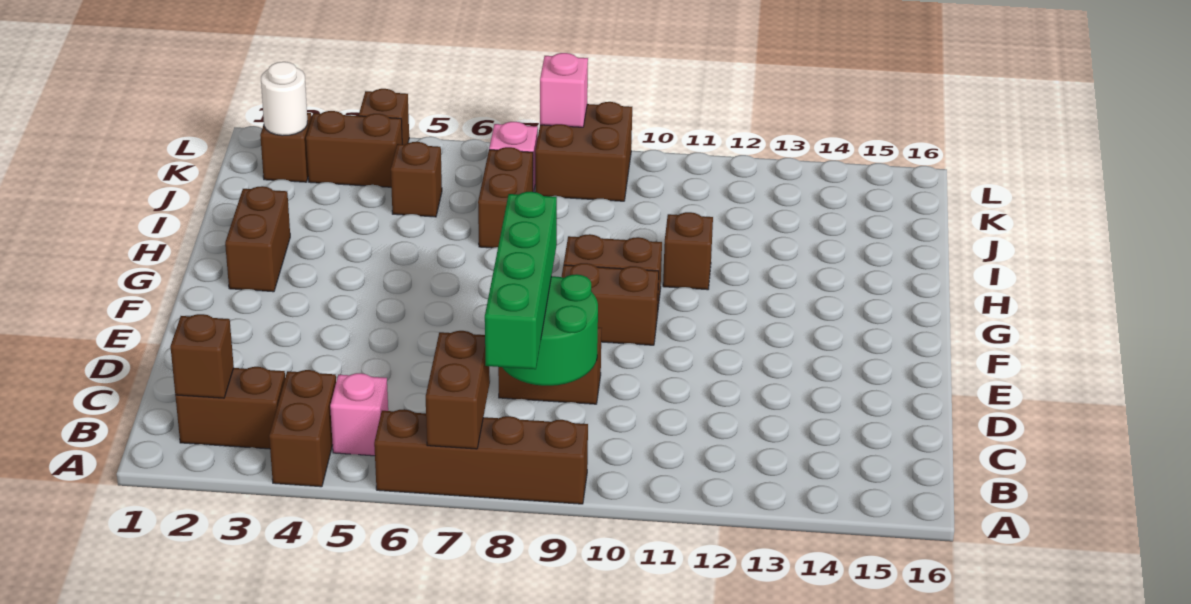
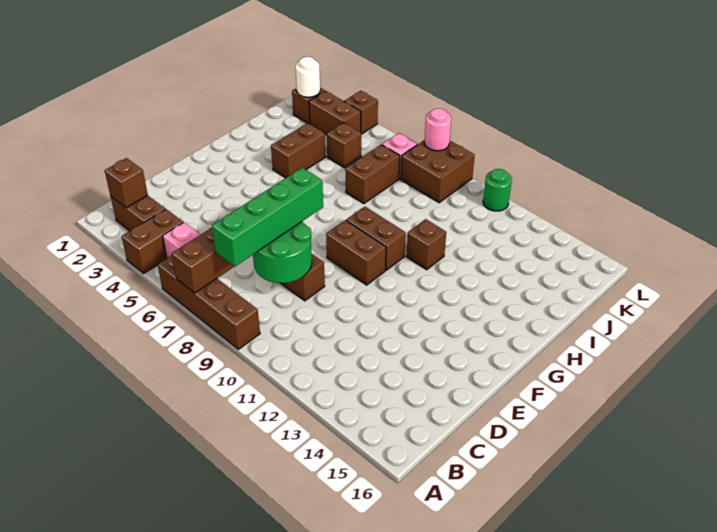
brown 1x2 brick [225,186,290,292] -> brown 1x2 brick moved to [271,123,326,178]
pink 1x1 brick [540,53,588,127] -> pink 1x1 round brick [424,108,451,151]
none -> green 1x1 round brick [483,169,512,211]

